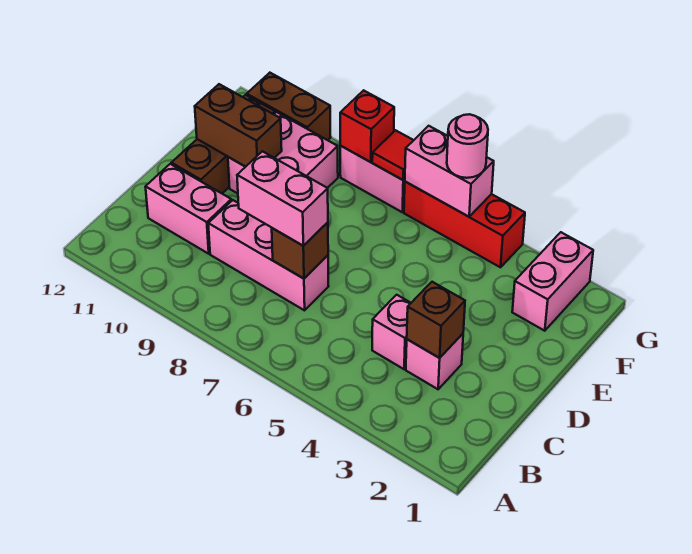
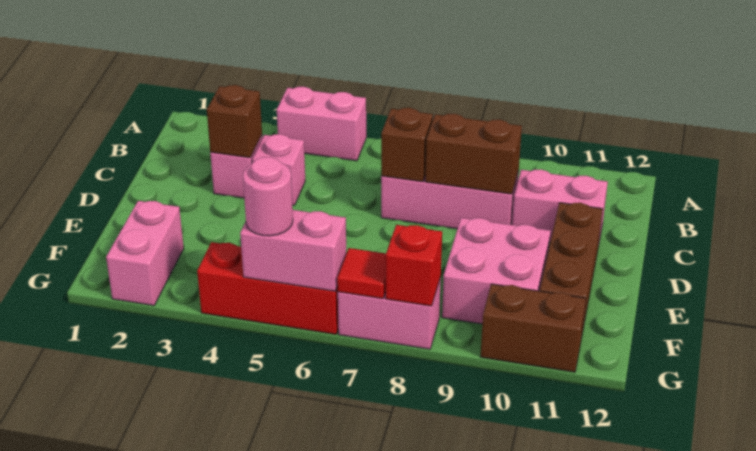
pink 1x2 brick [237,151,328,246] -> pink 1x2 brick moved to [277,87,366,161]
brown 1x2 brick [195,84,282,167] -> brown 1x2 brick moved to [425,114,522,194]

